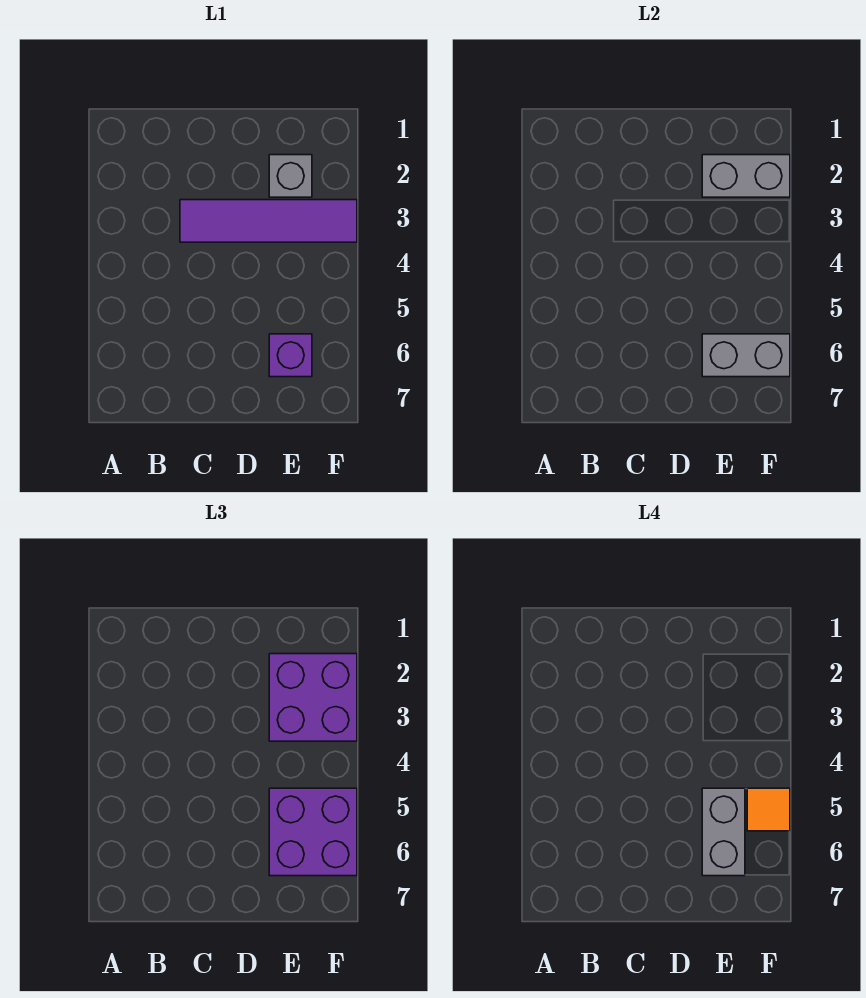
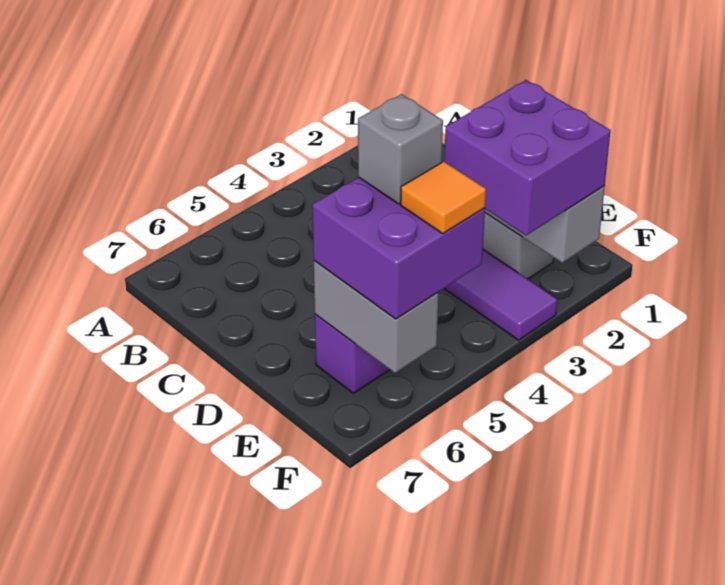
grey 1x2 brick [702,788,745,876] -> grey 1x1 brick [358,94,443,204]

